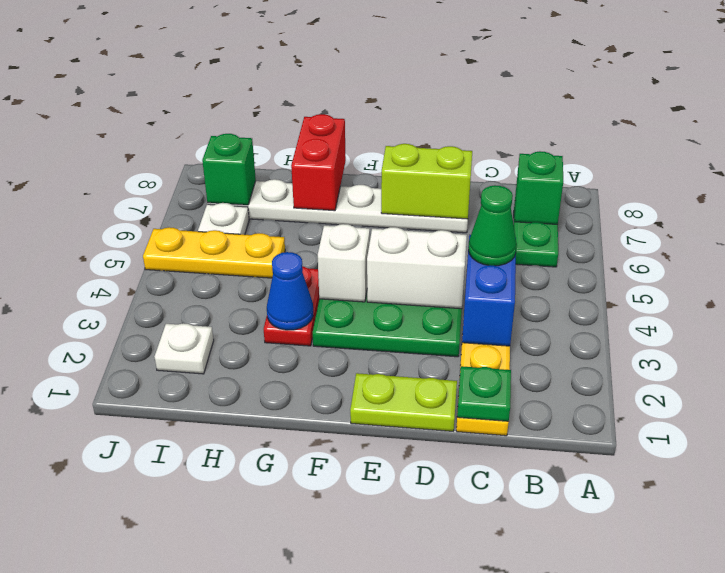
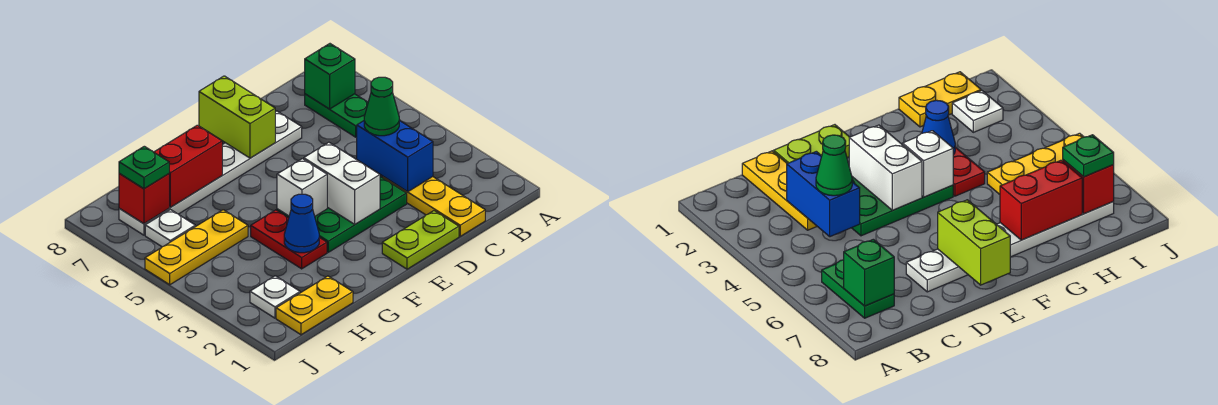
green 1x1 plate [457,366,511,421] -> green 1x1 plate moved to [119,146,169,189]
white 1x2 brick [367,227,467,309] -> white 1x2 brick turned to [304,142,380,224]
lime 1x2 brick [381,144,472,219] -> lime 1x2 brick turned to [199,76,275,158]
red 1x2 brick [291,114,346,211] -> red 1x2 brick turned to [154,125,222,207]
none -> yellow 1x2 plate [276,276,353,335]
green 1x1 brick [202,134,256,205] -> red 1x1 brick [119,174,169,224]

